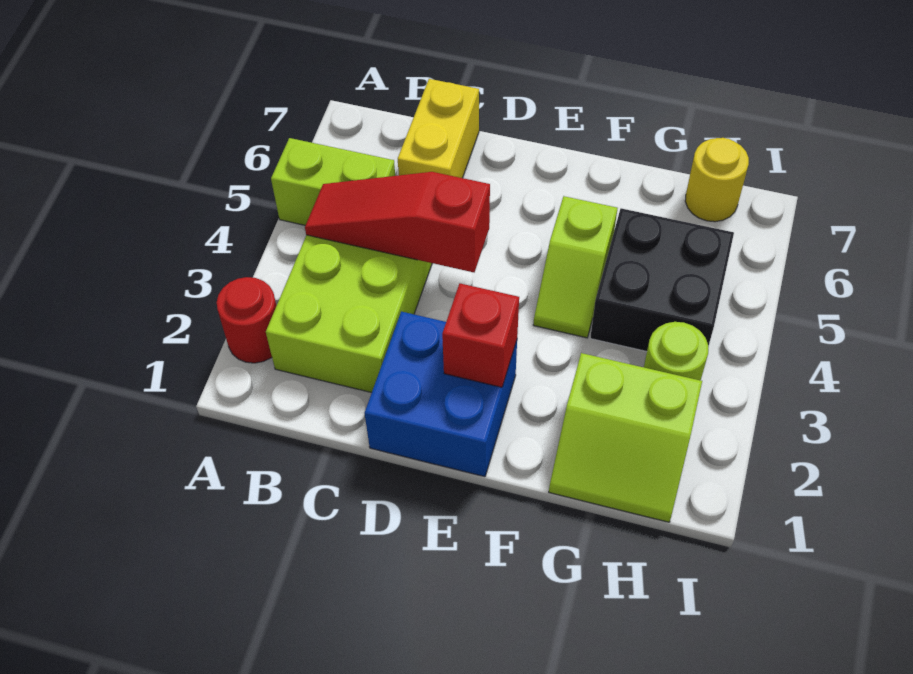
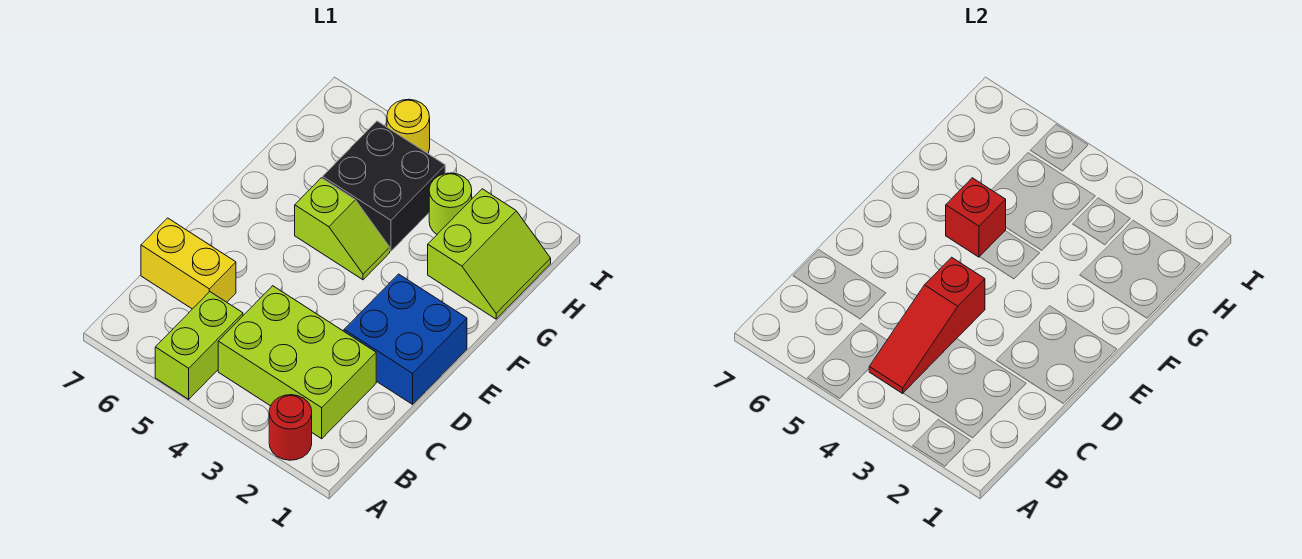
red 1x1 brick [442,283,519,387] -> red 1x1 brick moved to [946,178,1006,257]
yellow 1x1 round brick [685,138,749,222] -> yellow 1x1 round brick moved to [387,99,430,153]

